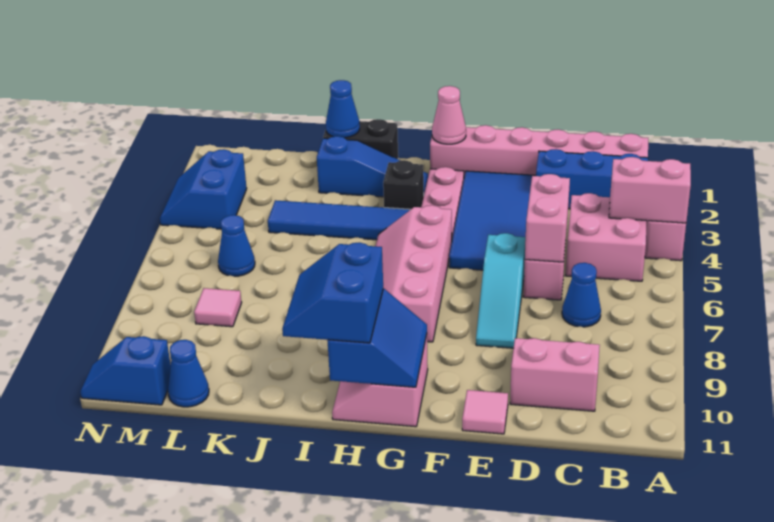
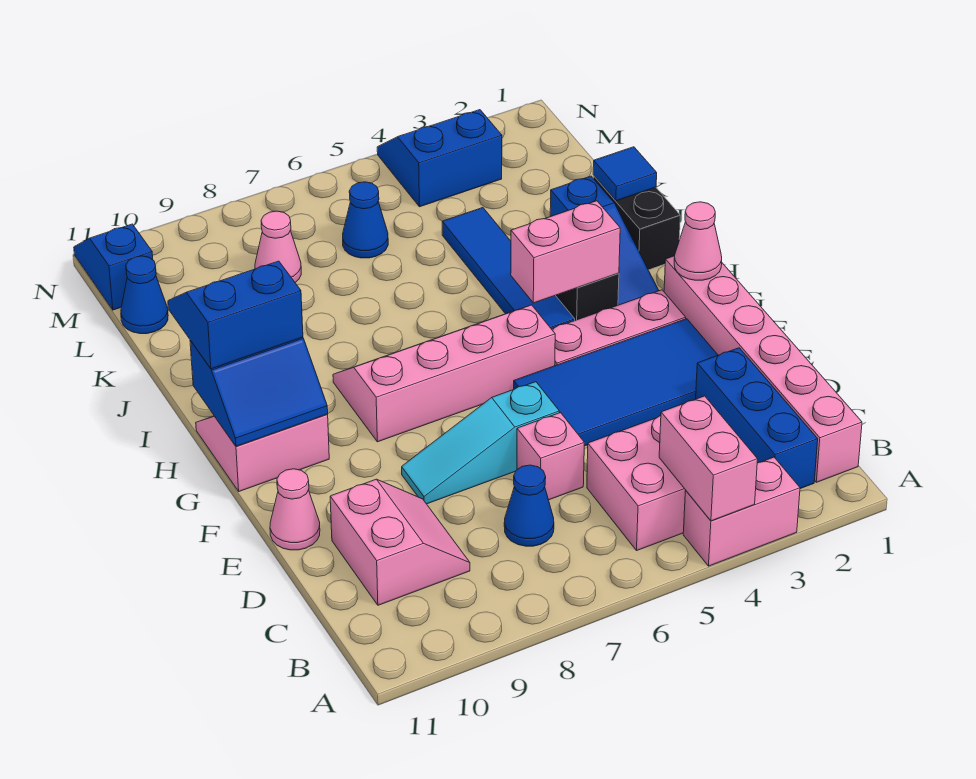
pink 1x2 brick [525,174,570,262] -> pink 1x2 brick moved to [511,201,620,303]
pink 1x1 tile [462,390,508,434] -> pink 1x1 cone [270,469,320,550]
blue 1x1 cone [326,80,360,138] -> blue 1x1 tile [593,147,657,201]
pink 1x1 tile [194,288,242,327] -> pink 1x1 cone [255,211,301,282]

